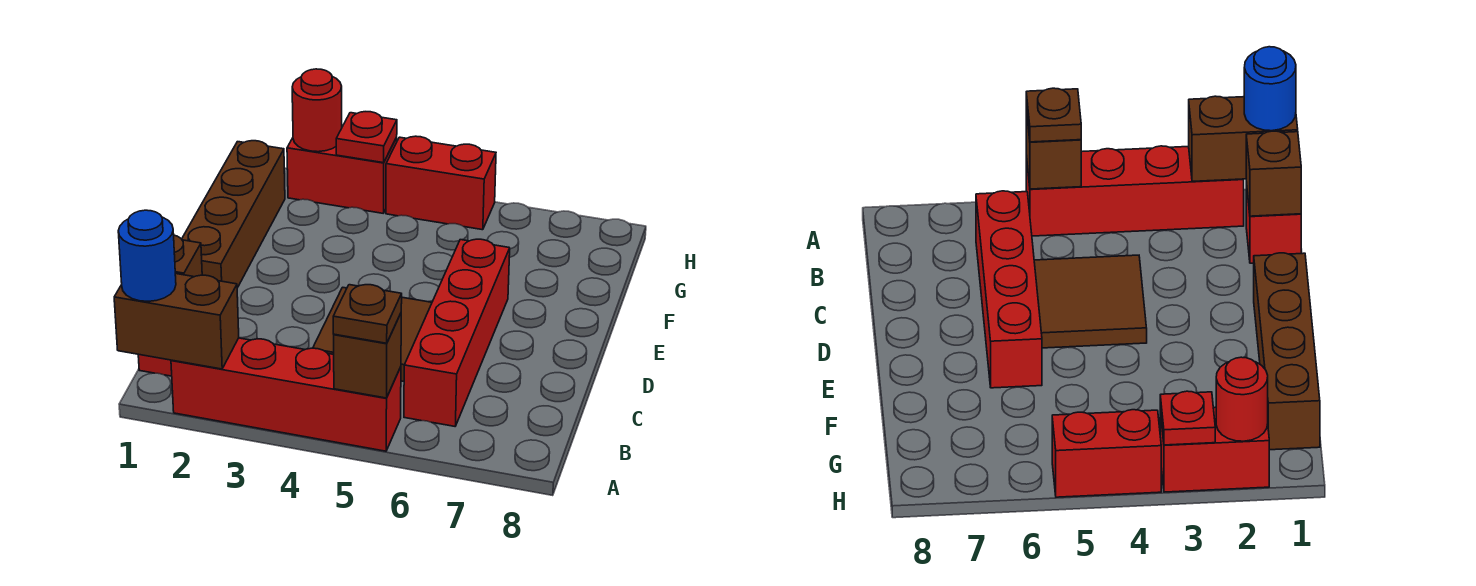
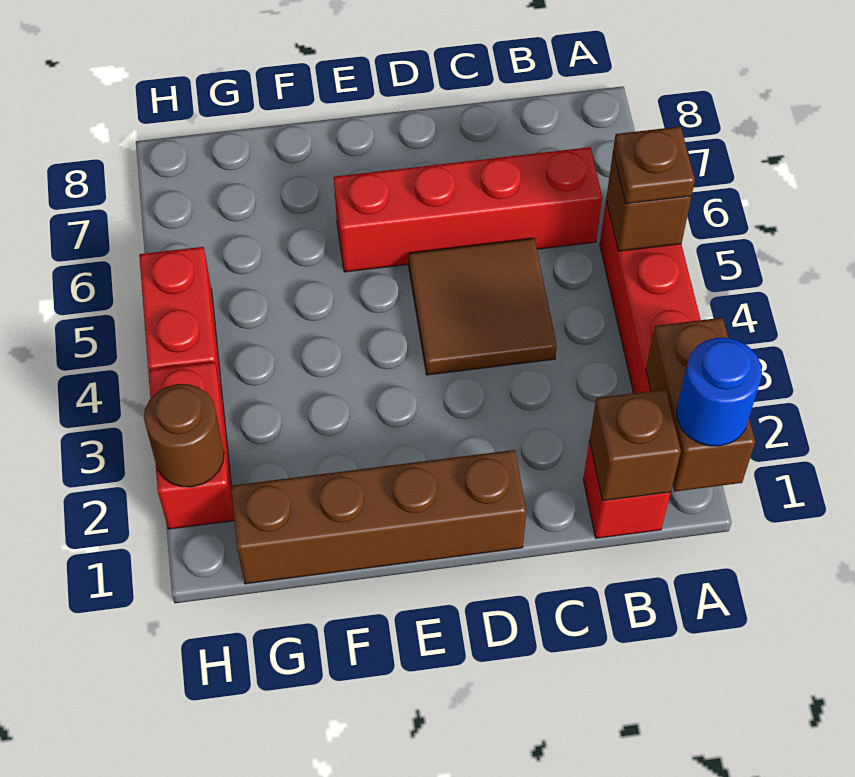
red 1x1 round brick [292,69,342,152] -> brown 1x1 round brick [144,384,224,487]
red 1x1 plate [336,112,397,163] -> none

